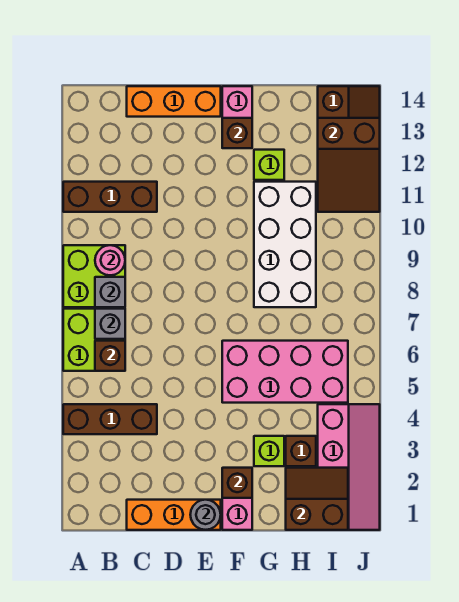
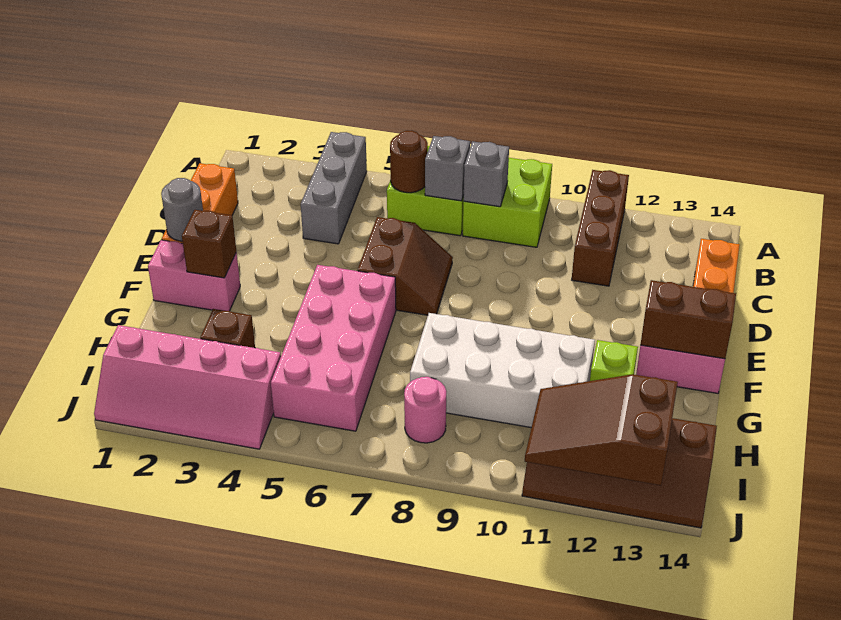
brown 1x3 brick [63,404,157,434] -> grey 1x3 brick [301,132,367,244]
brown 1x1 brick [95,341,125,371] -> brown 1x1 round brick [390,131,428,193]
pink 1x1 round brick [95,245,125,275] -> pink 1x1 round brick moved to [404,377,446,443]
brown 1x1 brick [222,118,252,148] -> brown 1x2 brick [641,280,736,359]
lime 1x1 brick [254,436,284,466] -> none
brown 2x2 slope [286,468,348,530] -> brown 2x2 slope moved to [358,217,453,315]

